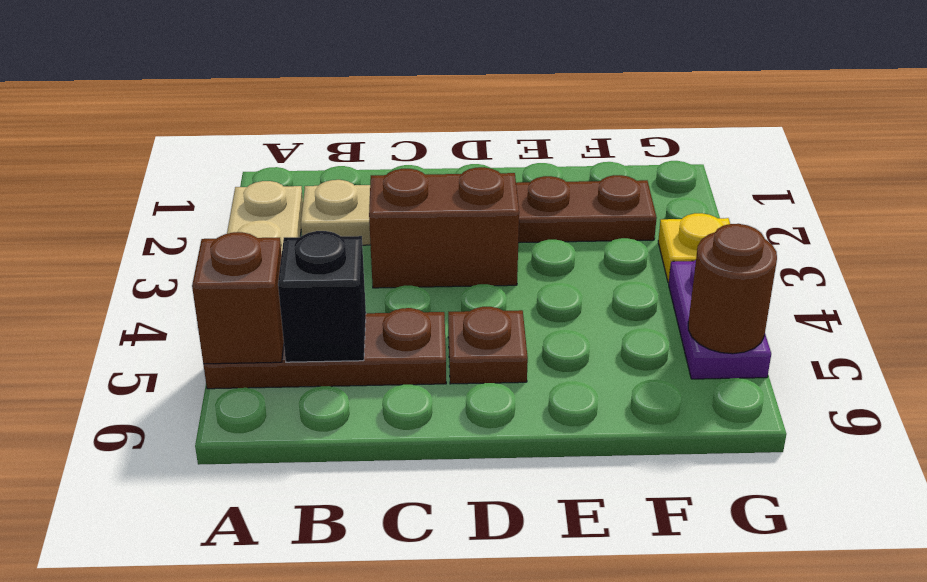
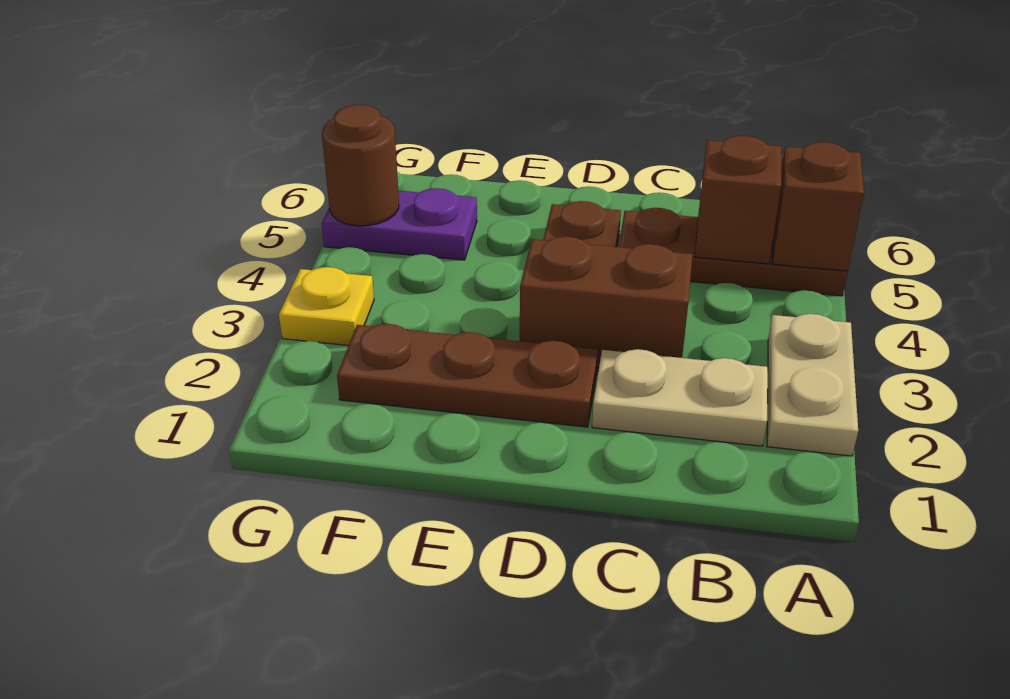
black 1x1 brick [278,231,366,362] -> brown 1x1 brick [695,136,781,264]
purple 1x2 plate [669,260,771,379] -> purple 1x2 plate turned to [322,188,477,260]

